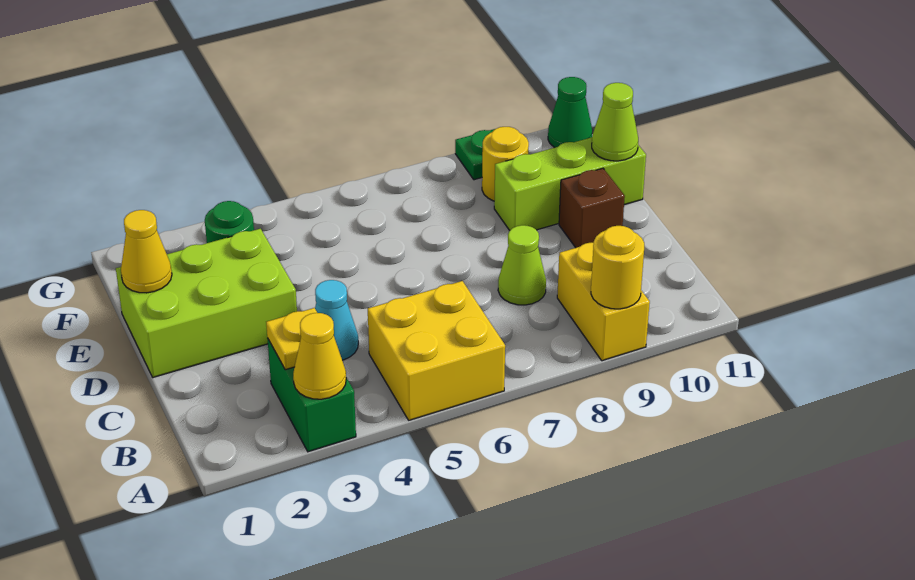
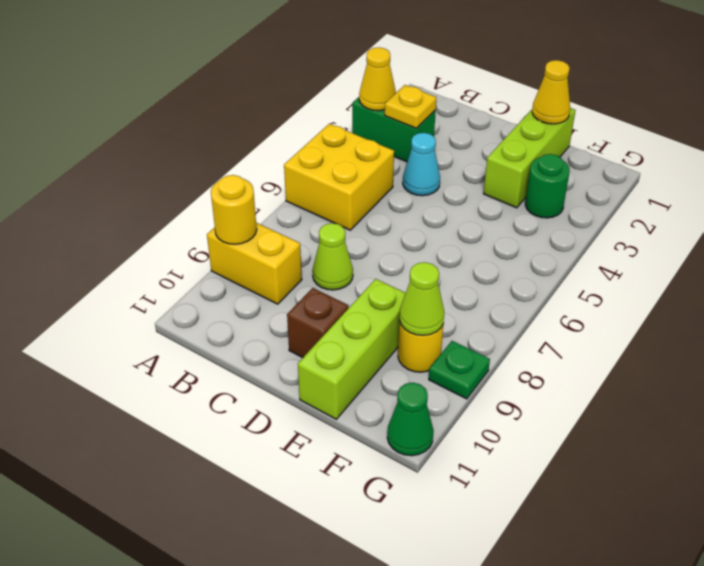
lime 2x3 brick [116,229,297,377] -> lime 1x3 brick [484,108,576,208]
lime 1x1 cone [592,83,638,161] -> lime 1x1 cone moved to [399,262,444,336]

